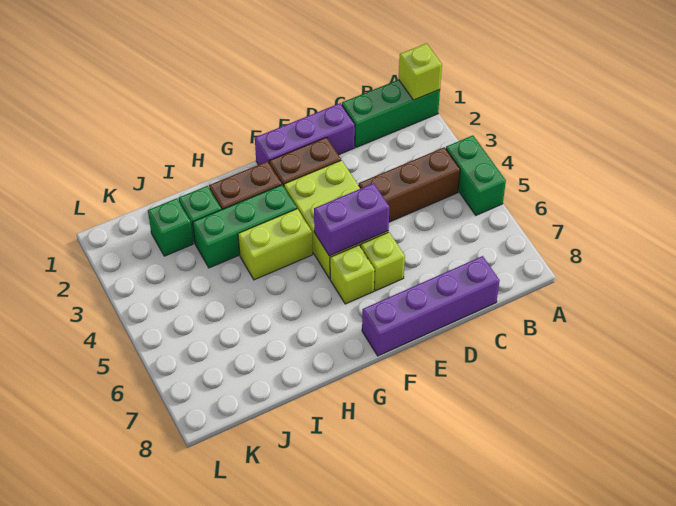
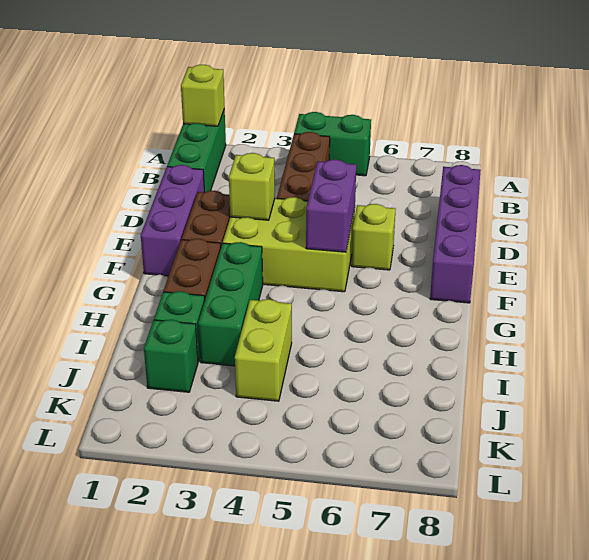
lime 1x1 brick [330,245,375,304] -> lime 1x1 brick moved to [229,153,275,220]
lime 1x2 brick [238,209,313,280] -> lime 1x2 brick moved to [235,299,292,401]

